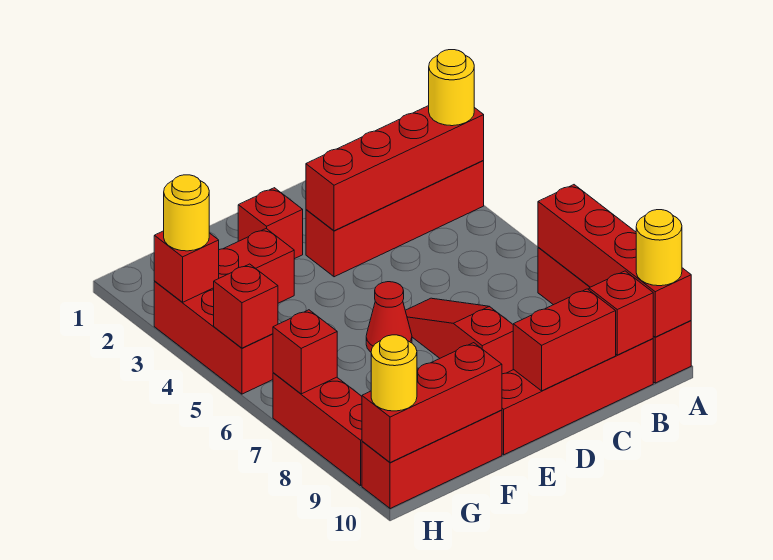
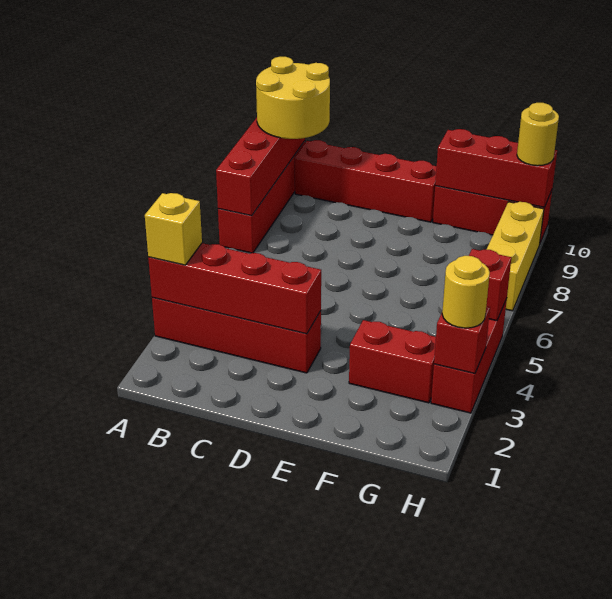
yellow 1x1 round brick [429,50,474,126] -> yellow 1x1 brick [145,193,202,265]
yellow 1x1 round brick [636,210,682,286] -> yellow 2x2 round brick [256,57,330,139]
red 1x1 brick [589,271,653,355] -> none
red 1x2 brick [513,289,616,391] -> none
red 1x3 slope [405,298,514,374] -> none
red 1x1 brick [238,188,303,259] -> none
red 1x1 cone [366,282,412,352] -> none
red 1x3 brick [273,373,362,486] -> yellow 1x3 brick [486,202,544,311]
red 1x1 brick [273,310,337,394] -> none

